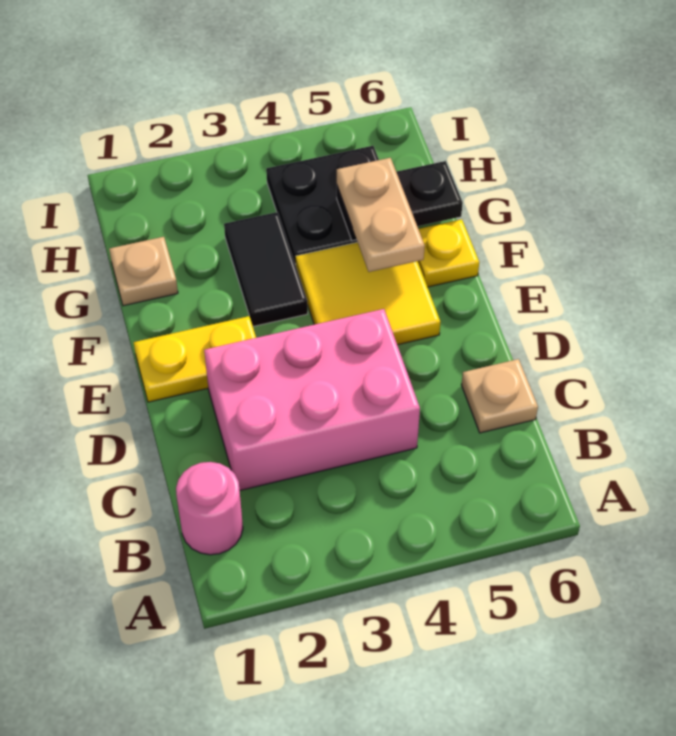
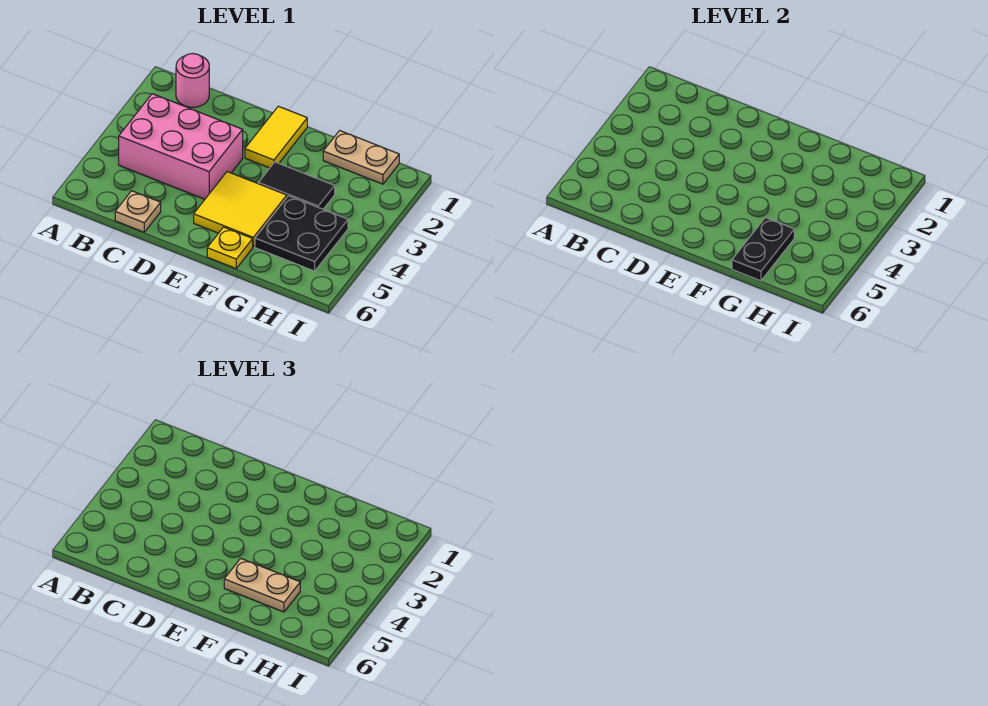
pink 2x3 brick [204,309,420,490] -> pink 2x3 brick turned to [119,94,243,199]
yellow 1x2 plate [134,316,256,402] -> yellow 1x2 tile [245,106,307,168]
tan 1x1 plate [109,237,178,306] -> tan 1x2 plate [323,131,399,184]

